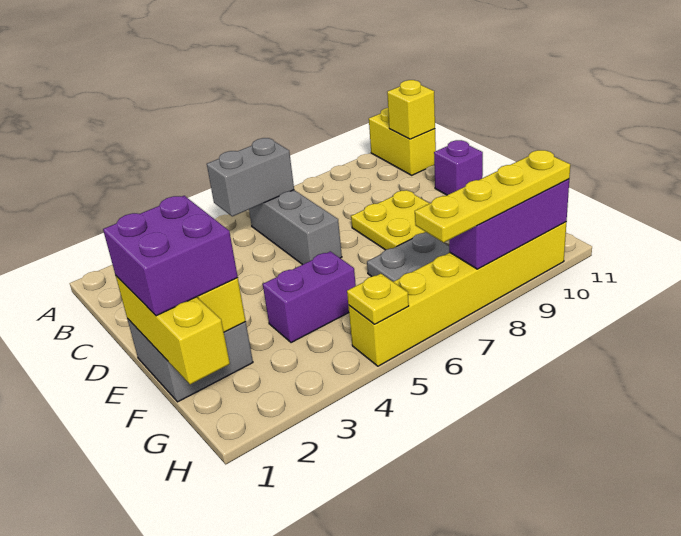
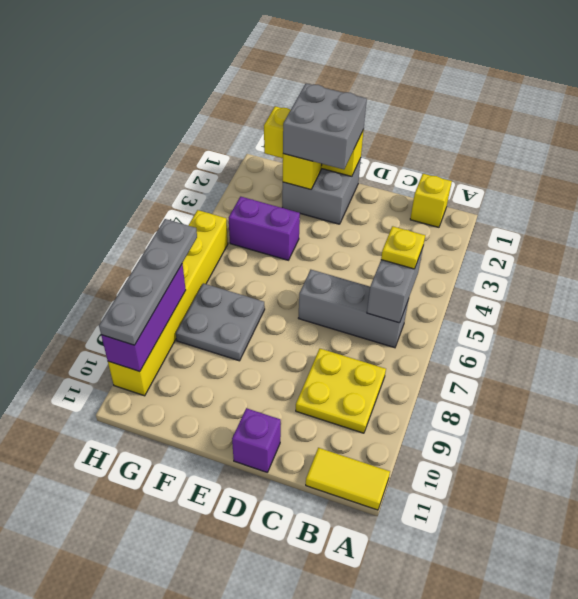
yellow 1x2 brick [369,108,436,175] -> yellow 1x2 tile [306,448,390,510]
yellow 1x1 brick [387,80,435,139] -> yellow 1x1 brick moved to [410,174,452,227]
yellow 2x2 plate [351,190,430,250] -> yellow 2x2 plate moved to [296,349,386,433]
purple 2x2 brick [103,196,238,316] -> grey 2x2 brick [283,84,367,169]
purple 1x2 brick [263,251,356,343] -> purple 1x2 brick turned to [229,197,300,260]
yellow 1x1 plate [347,274,409,324] -> yellow 1x1 plate moved to [381,226,425,269]
yellow 1x4 plate [415,150,570,243] -> grey 1x4 plate [99,219,197,345]

